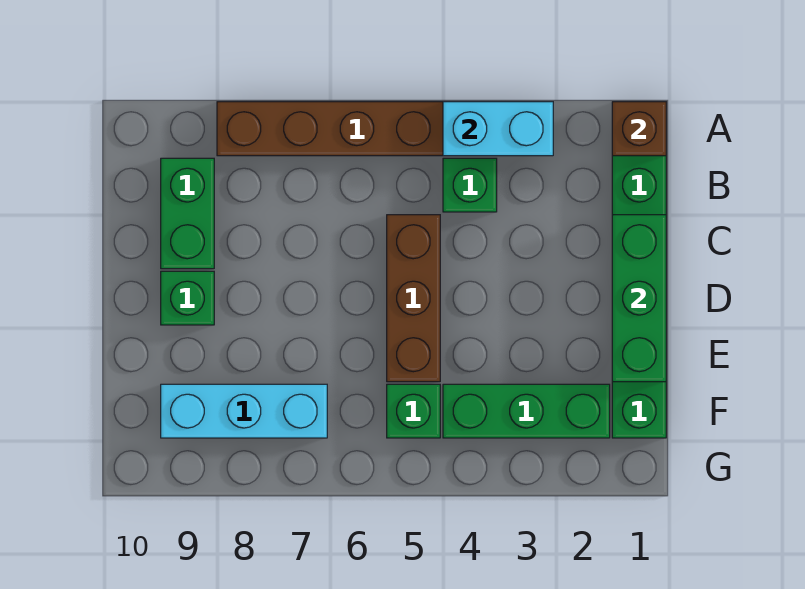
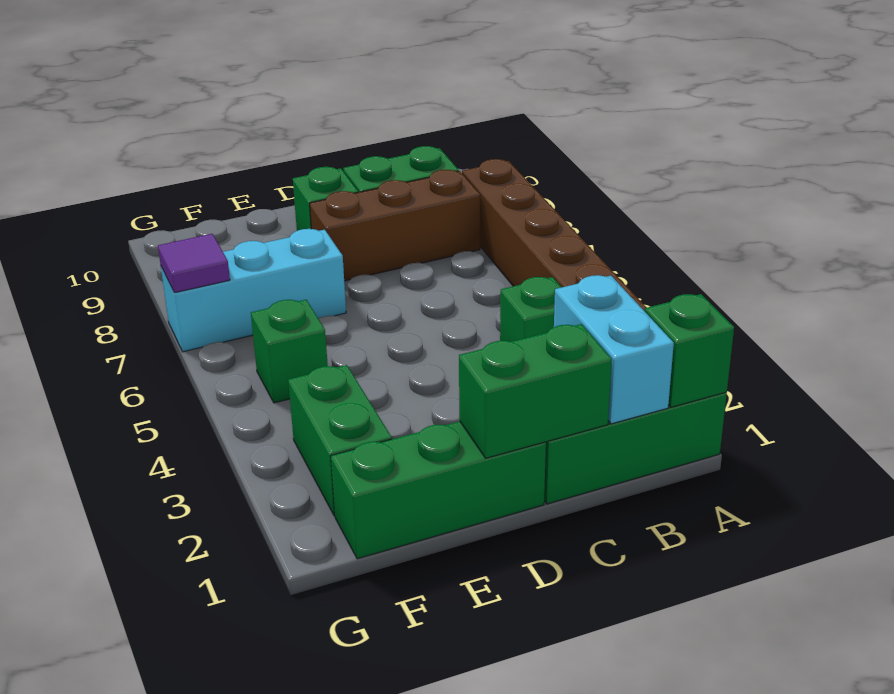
brown 1x1 brick [612,102,666,156] -> green 1x1 brick [645,294,734,407]
cyan 1x2 brick [443,102,553,156] -> cyan 1x2 brick moved to [554,275,674,424]
green 1x3 brick [612,215,666,382] -> green 1x2 brick [459,324,612,458]
brown 1x3 brick [387,215,440,382] -> brown 1x3 brick moved to [310,170,480,281]
green 1x3 brick [443,384,610,438] -> green 1x2 brick [288,365,392,516]
cyan 1x3 brick [161,384,327,438] -> cyan 1x3 brick turned to [161,229,346,352]
none -> purple 1x1 tile [158,234,230,293]

